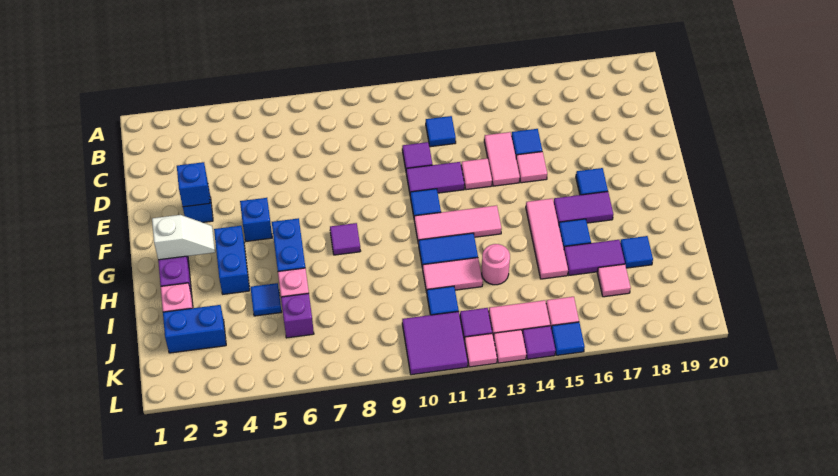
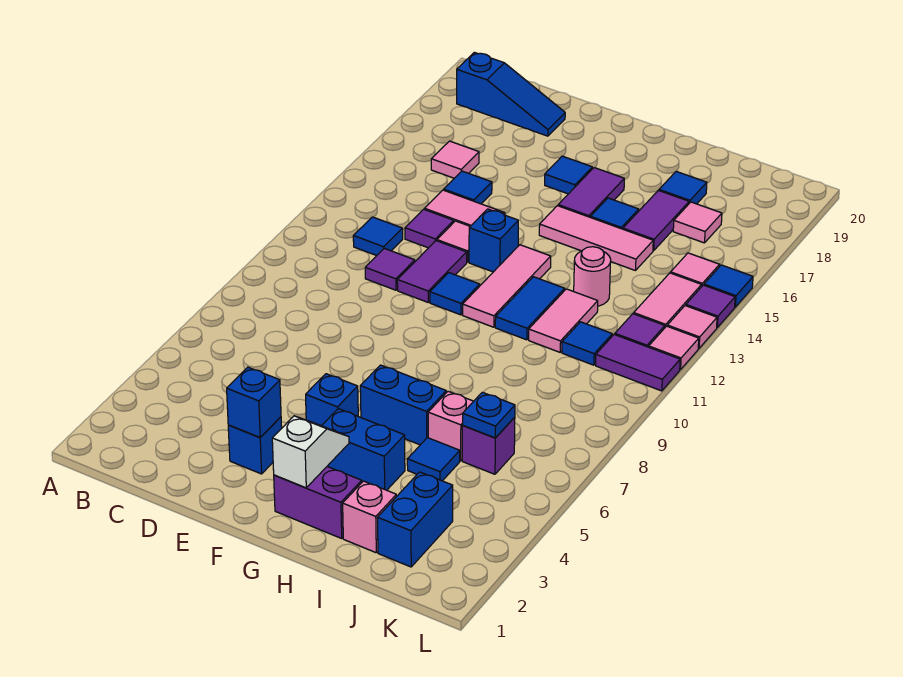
none -> blue 1x3 slope [457,52,565,136]
pink 1x1 tile [516,152,547,183] -> pink 1x1 tile moved to [431,141,479,178]
none -> blue 1x1 brick [469,209,518,272]
purple 1x1 tile [330,223,360,255] -> purple 1x1 tile moved to [405,209,454,248]
none -> blue 1x1 plate [462,392,515,438]
purple 2x2 tile [402,311,468,375] -> purple 1x2 tile [596,335,680,391]

